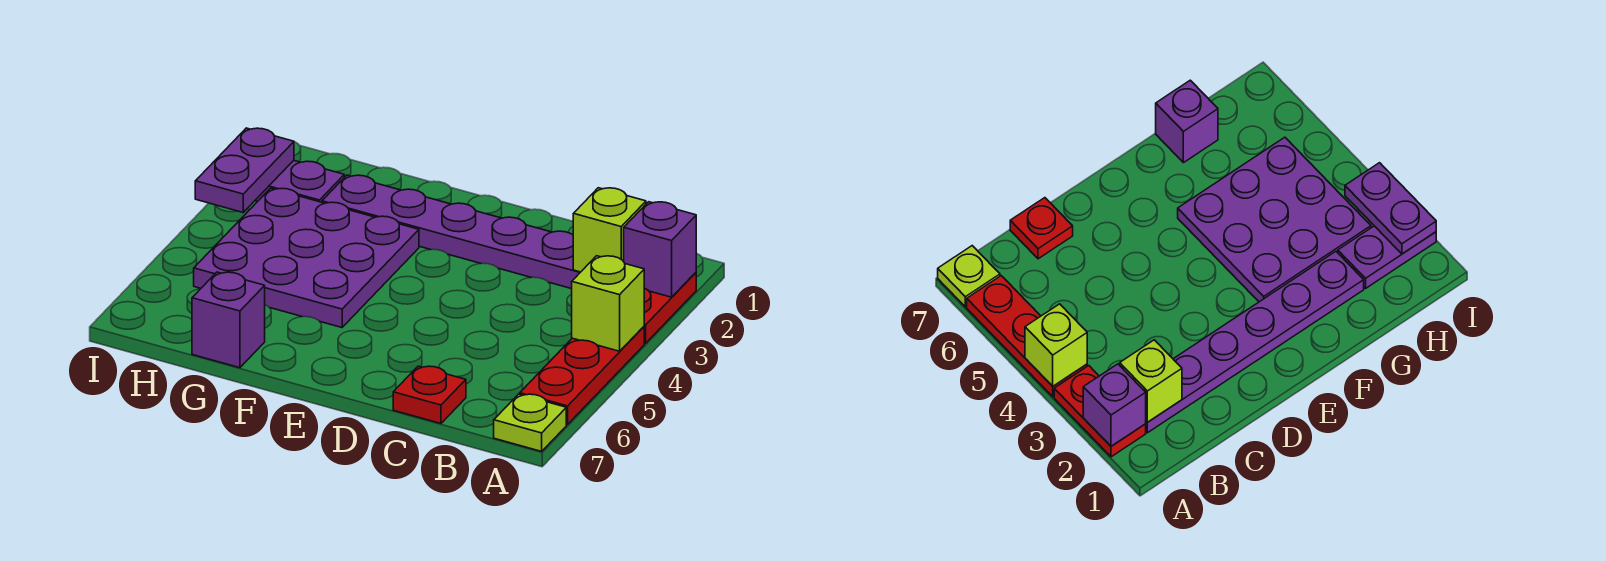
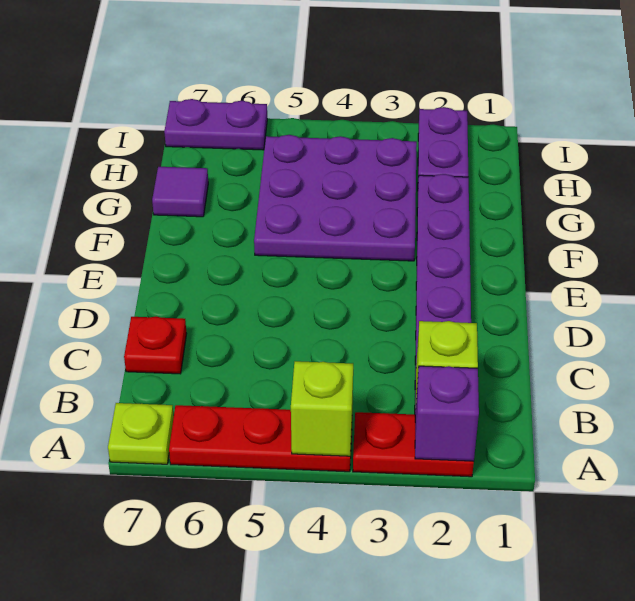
purple 1x1 brick [192,272,265,368] -> purple 1x1 tile [152,167,208,217]
purple 1x2 plate [195,128,294,212] -> purple 1x2 plate moved to [164,99,267,150]

